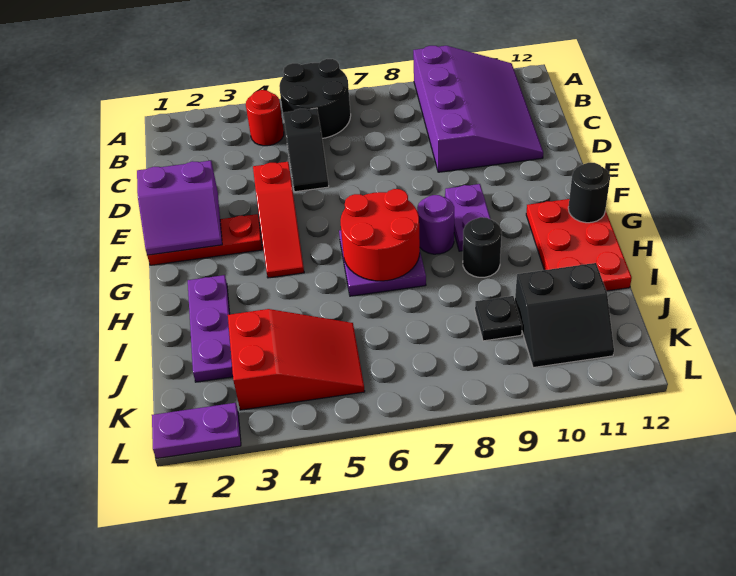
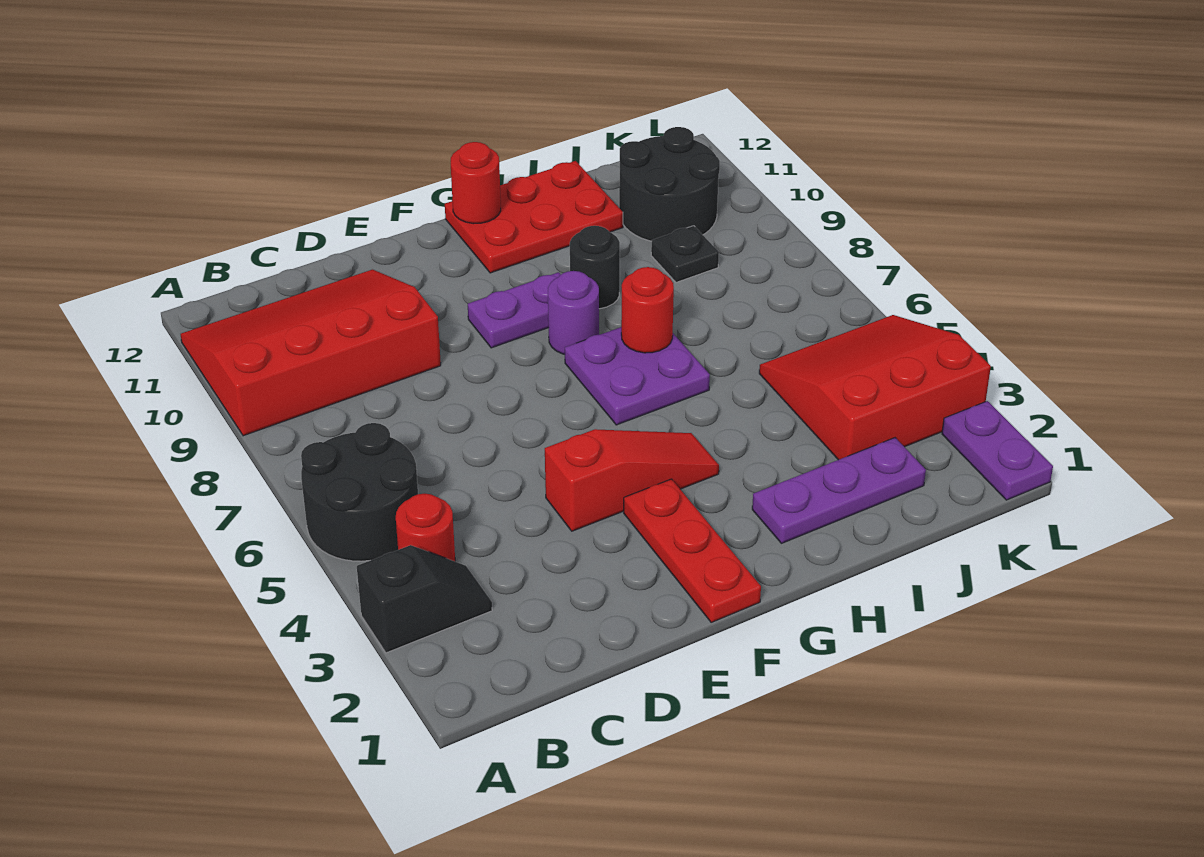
purple 3x4 slope [413,46,543,172] -> red 3x4 slope [181,270,441,436]
black 1x2 slope [283,108,329,192] -> black 1x2 slope moved to [357,545,492,653]
purple 2x2 slope [137,161,222,255] -> none
red 2x2 round brick [341,189,420,281] -> red 1x1 round brick [621,267,674,353]
black 1x1 round brick [568,163,610,223] -> red 1x1 round brick [451,142,501,224]
red 2x3 slope [228,309,365,410] -> red 3x3 slope [759,315,991,460]
black 2x2 slope [515,263,614,368] -> black 2x2 round brick [619,127,720,241]

